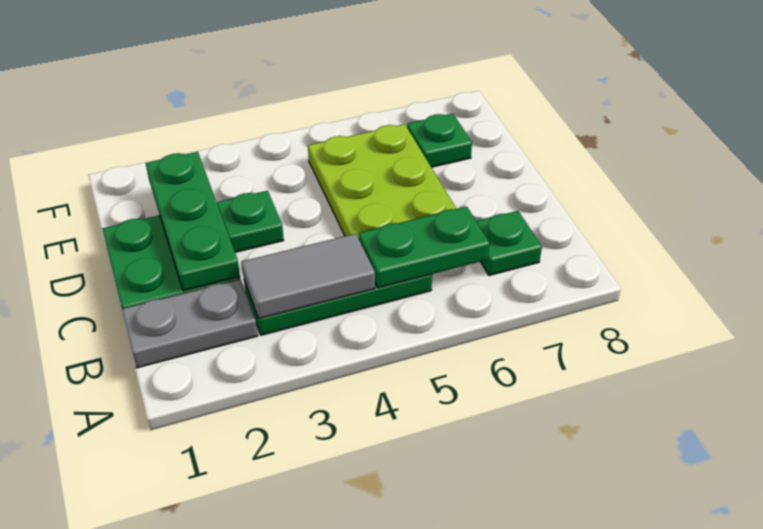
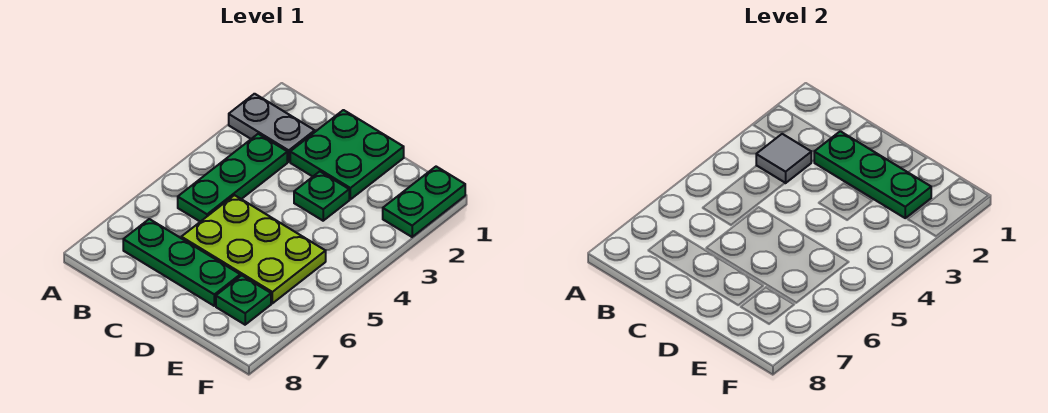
grey 1x2 plate [122,279,258,368] -> grey 1x2 plate turned to [229,94,315,162]
grey 1x2 tile [242,234,375,319] -> grey 1x1 tile [756,134,811,183]
green 1x2 plate [359,207,490,288] -> green 1x2 plate moved to [383,167,465,237]
green 1x1 plate [476,211,542,276] -> green 1x3 plate [123,219,240,306]

